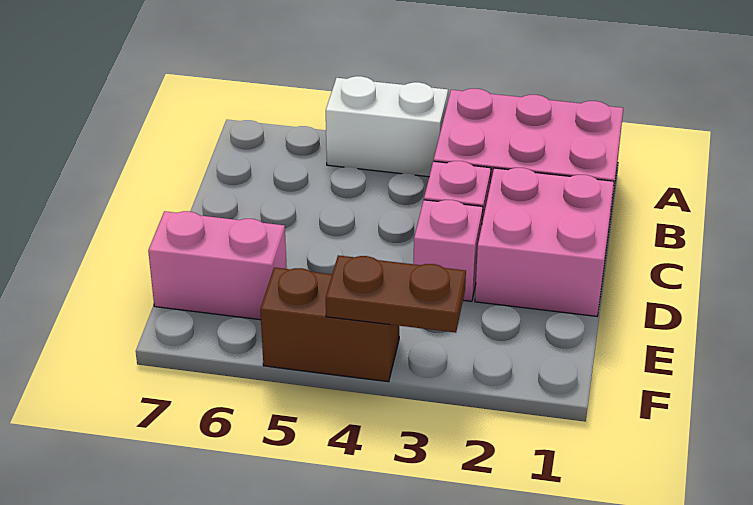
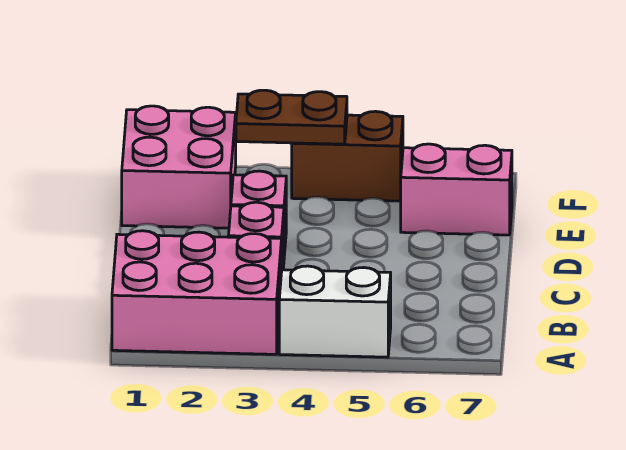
pink 2x2 brick [475,168,614,316] -> pink 2x2 brick moved to [122,106,236,228]

